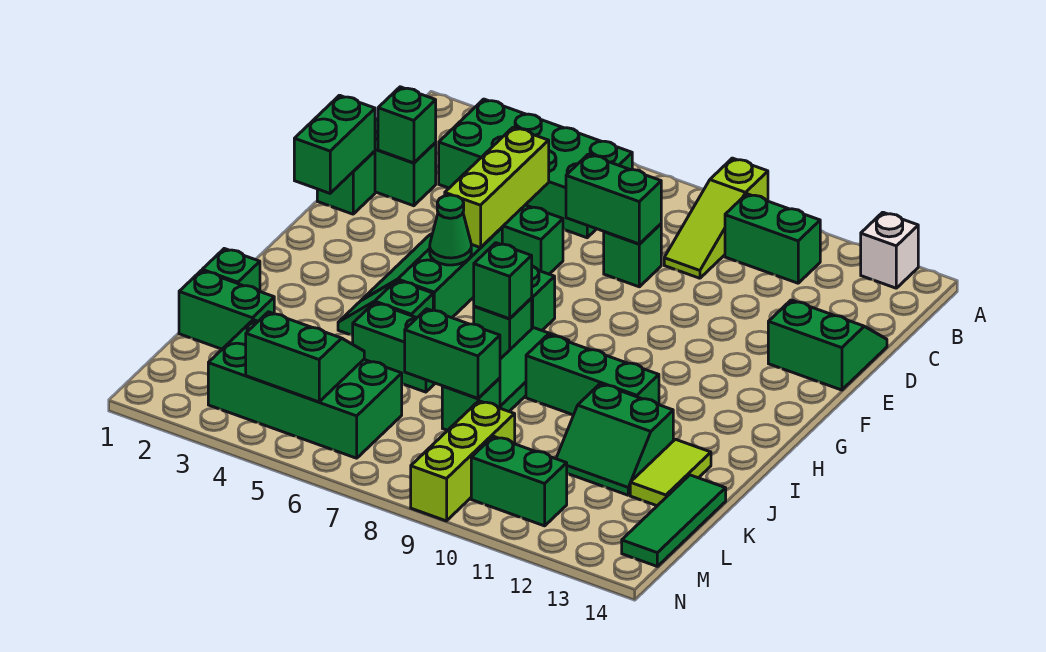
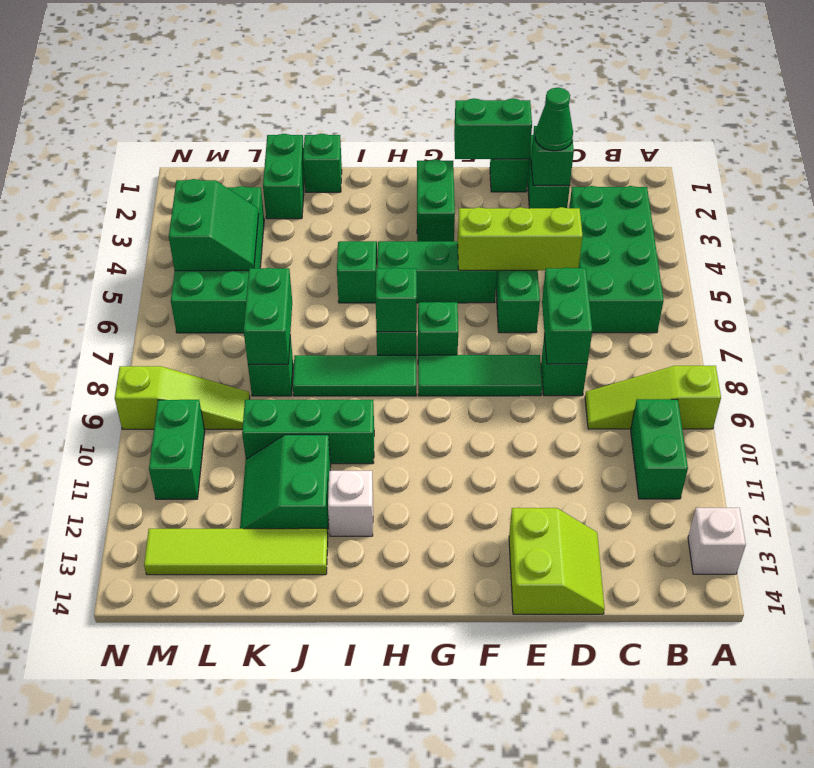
green 2x2 slope [768,300,887,390] -> lime 2x2 slope [509,508,605,614]
green 1x1 cone [430,195,471,265] -> green 1x1 cone moved to [535,88,573,151]
green 1x3 brick [526,335,659,415] -> green 1x3 brick turned to [242,400,374,464]
none -> white 1x1 brick [328,471,373,536]
green 1x2 brick [353,303,435,392] -> green 1x2 brick moved to [417,159,455,241]
lime 1x2 tile [630,439,711,506] -> lime 1x4 tile [144,528,328,575]
green 1x3 tile [622,475,726,566] -> green 1x3 tile moved to [418,355,542,396]
lime 1x3 brick [411,401,515,521] -> lime 1x3 slope [115,366,250,429]

